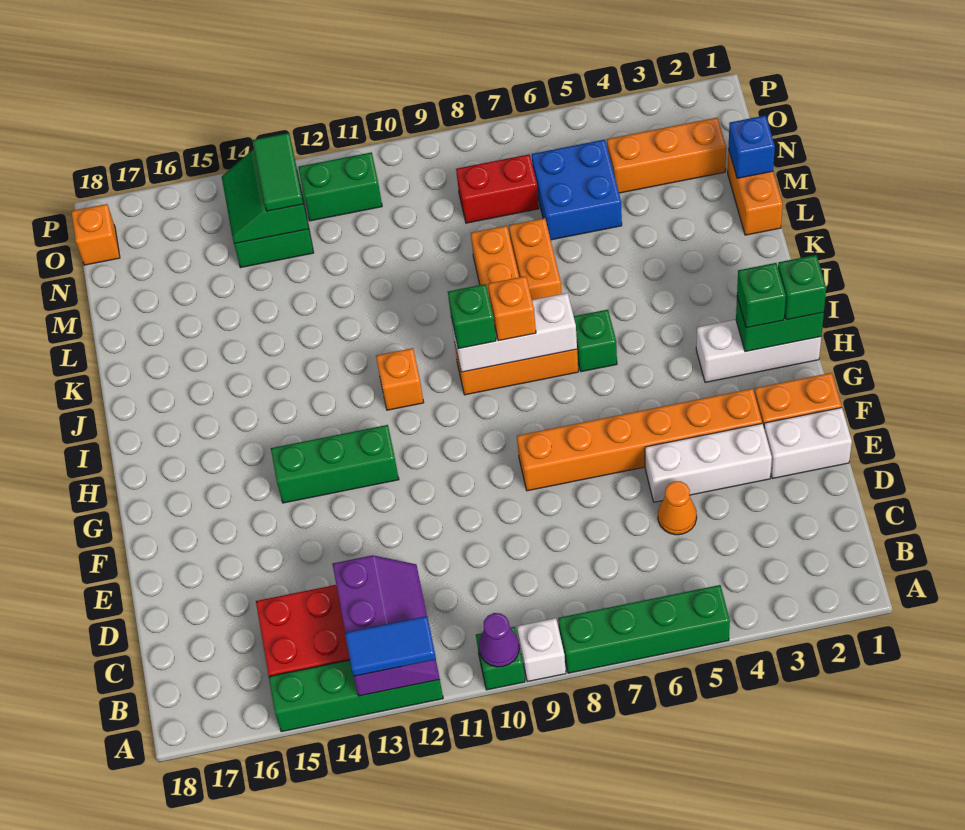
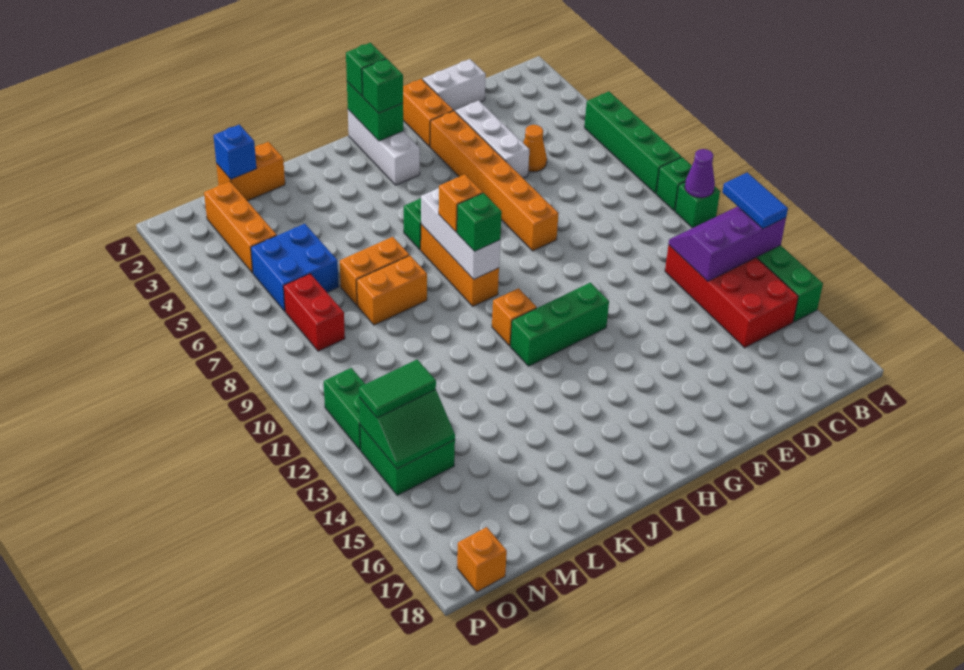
white 1x1 brick [517,618,566,682] -> green 1x1 brick [656,157,692,211]
white 1x2 brick [764,408,852,478] -> white 1x2 brick turned to [423,59,486,111]
green 1x3 brick [271,425,399,503] -> green 1x3 brick turned to [511,283,609,366]

